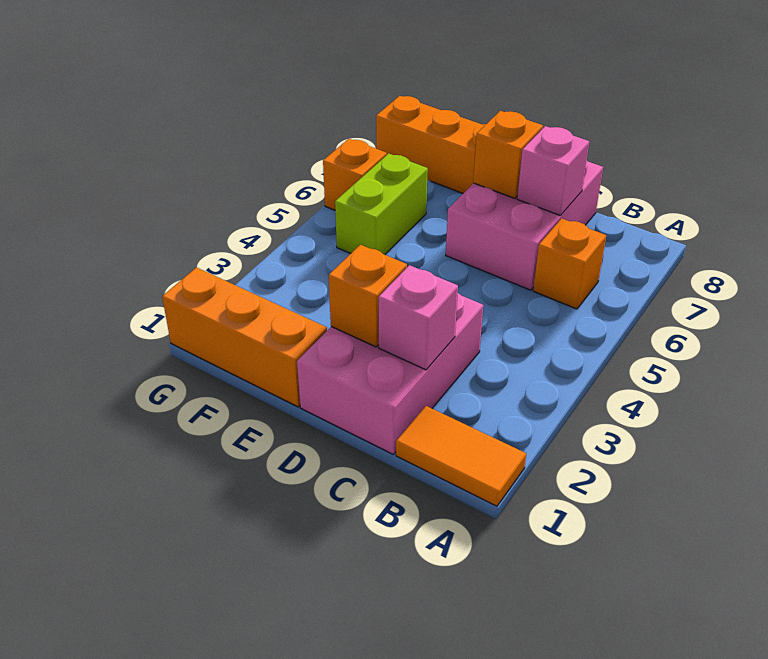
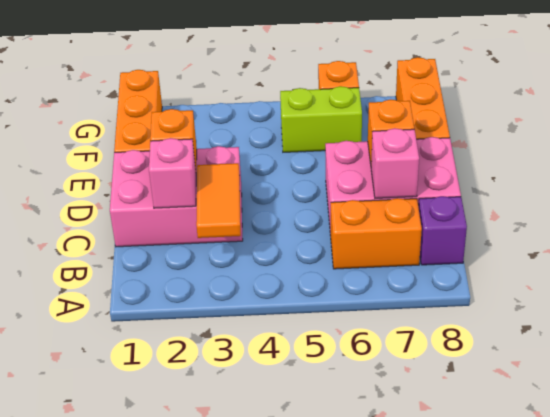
orange 1x2 tile [396,406,526,506] -> orange 1x2 tile moved to [196,163,241,238]
orange 1x1 brick [533,218,606,309] -> orange 1x2 brick [331,198,422,269]
none -> purple 1x1 brick [419,196,467,265]

